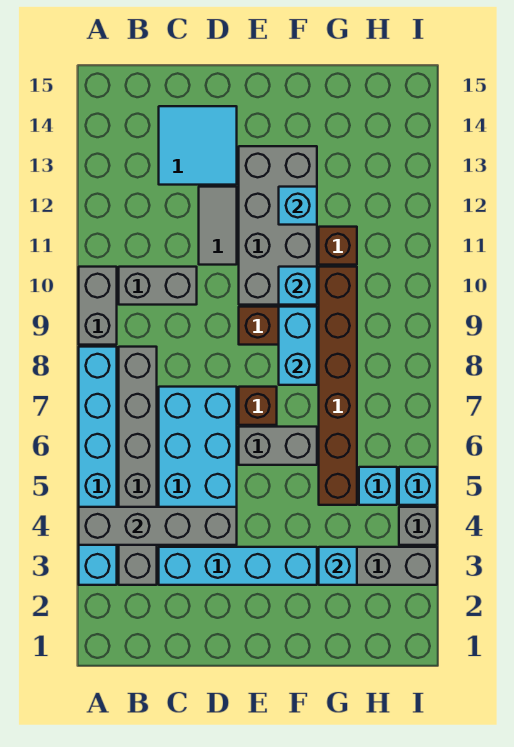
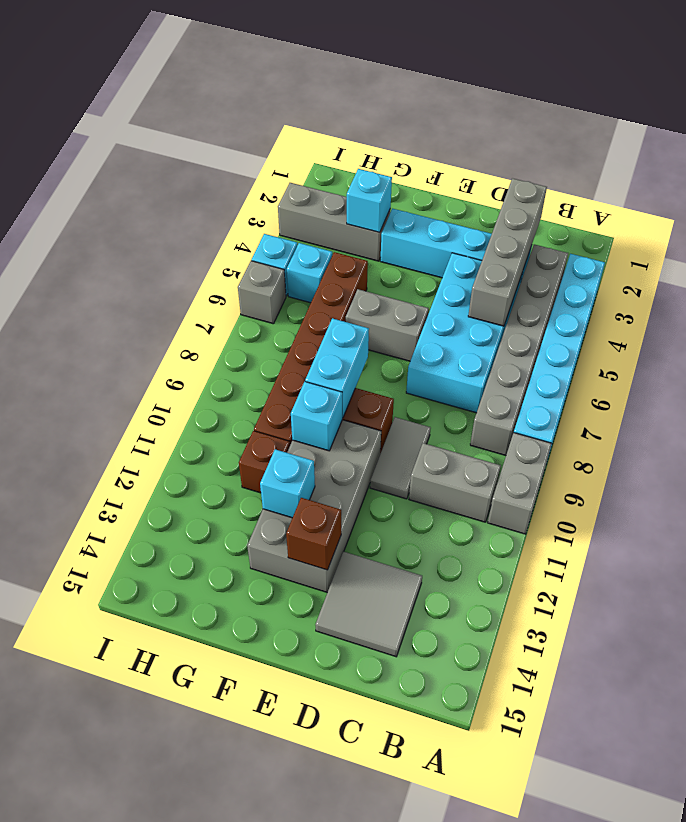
grey 1x4 brick [79,507,237,545] -> grey 1x4 brick turned to [468,178,547,326]
cyan 2x2 tile [159,106,237,185] -> grey 2x2 tile [315,552,422,657]
grey 1x2 tile [199,187,237,265] -> grey 1x2 tile moved to [370,417,431,499]
brown 1x1 brick [239,387,277,425] -> brown 1x1 brick moved to [286,498,341,570]
grey 1x1 brick [399,507,437,545] -> grey 1x1 brick moved to [238,261,286,324]

